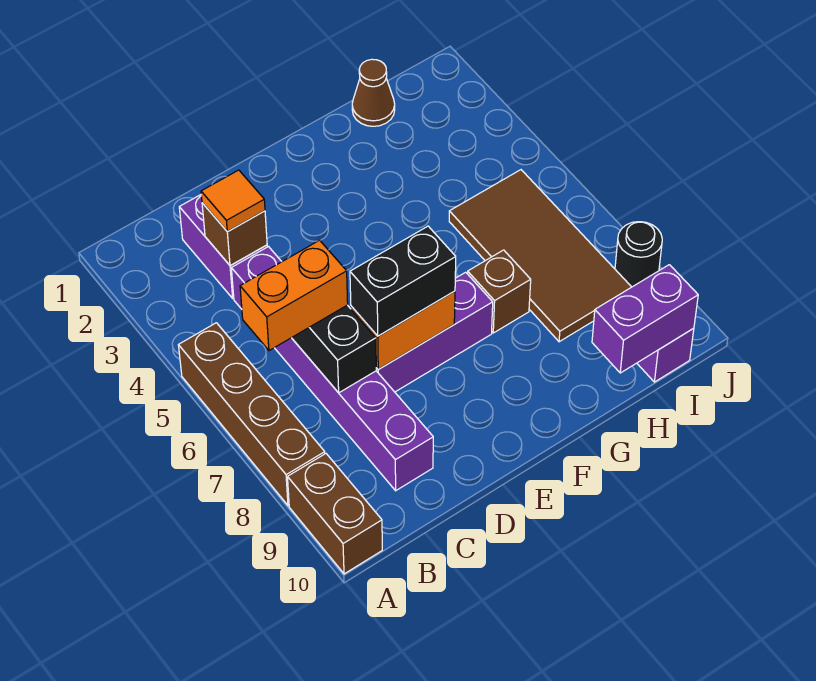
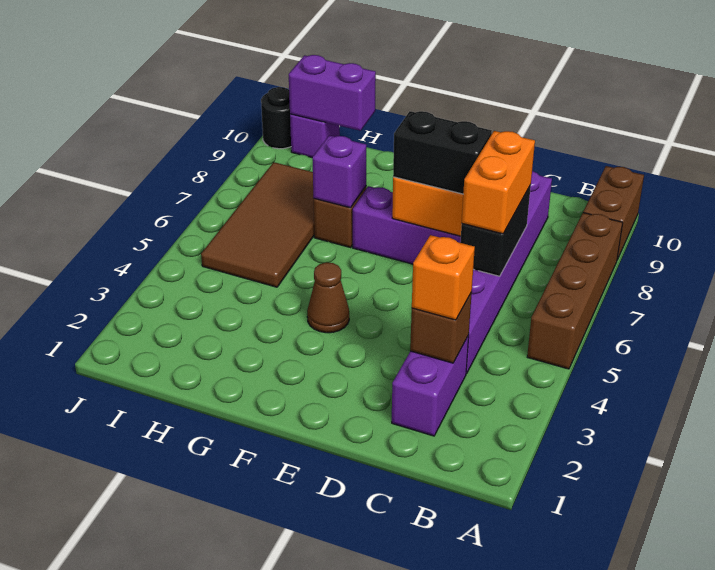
orange 1x2 brick [240,240,348,351] -> orange 1x2 brick turned to [462,131,535,234]
orange 1x1 tile [201,170,265,232] -> orange 1x1 brick [412,235,475,320]
none -> purple 1x1 brick [312,135,366,208]
brown 1x1 cone [352,59,395,126] -> brown 1x1 cone moved to [307,262,349,333]
black 1x1 round brick [615,222,662,287] -> black 1x1 round brick moved to [261,87,291,149]

